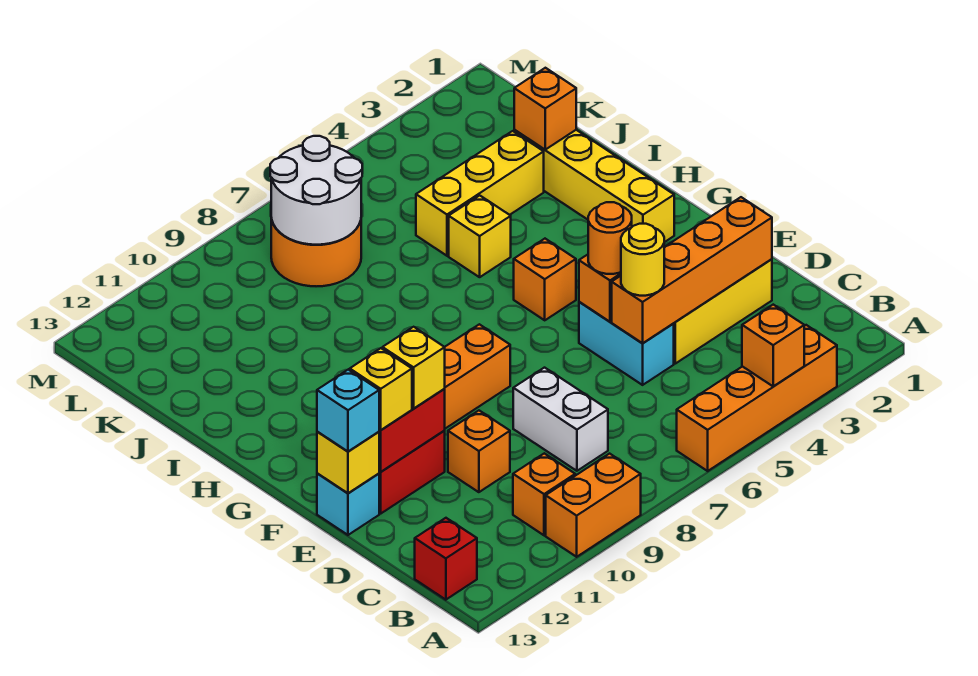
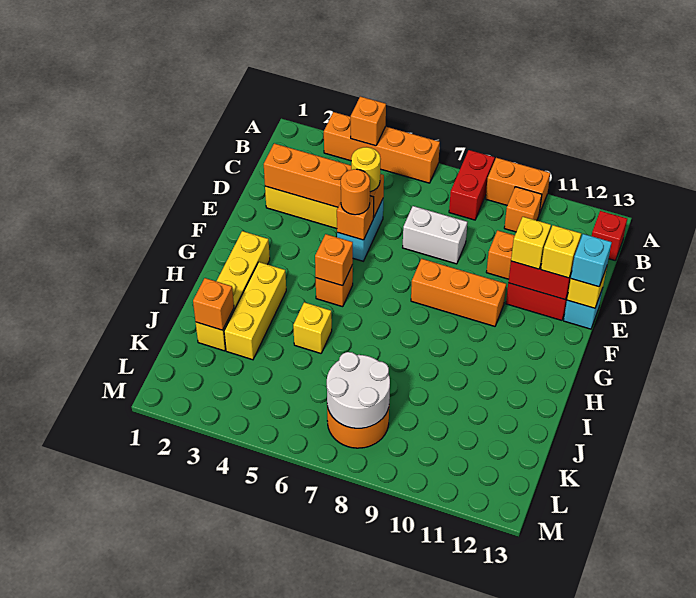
none -> red 1x2 brick [449,150,495,220]
white 1x2 brick [513,368,608,471] -> white 1x2 brick turned to [403,206,467,264]
none -> orange 1x1 brick [315,234,353,286]
yellow 1x3 brick [416,131,544,256] -> yellow 1x3 brick turned to [224,262,286,360]

